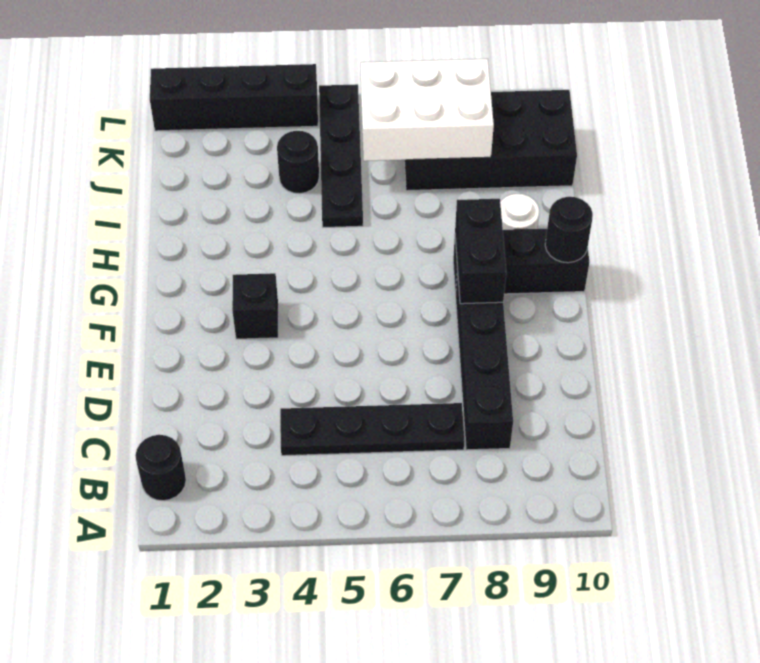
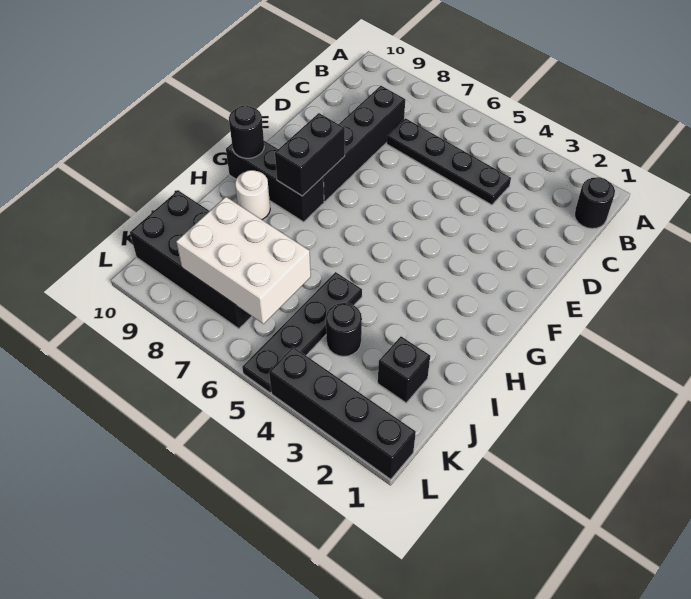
black 1x1 brick [232,273,278,339] -> black 1x1 brick moved to [378,337,430,403]

